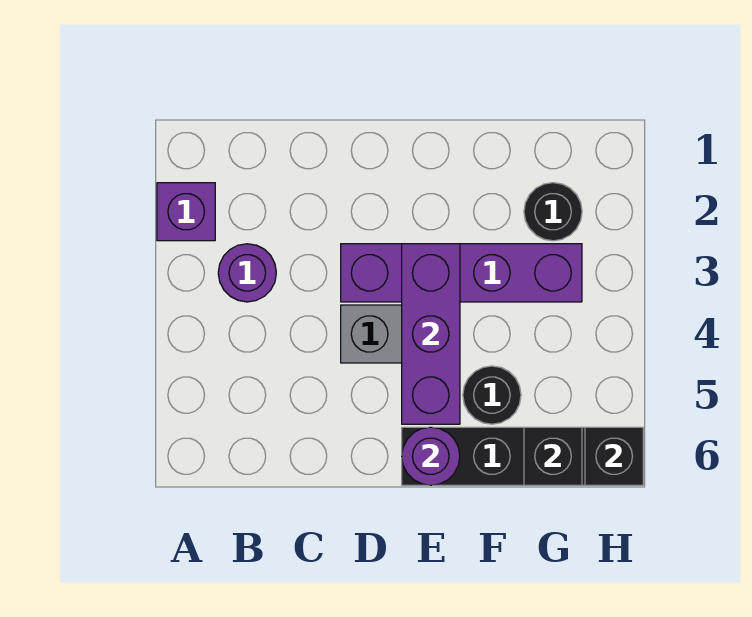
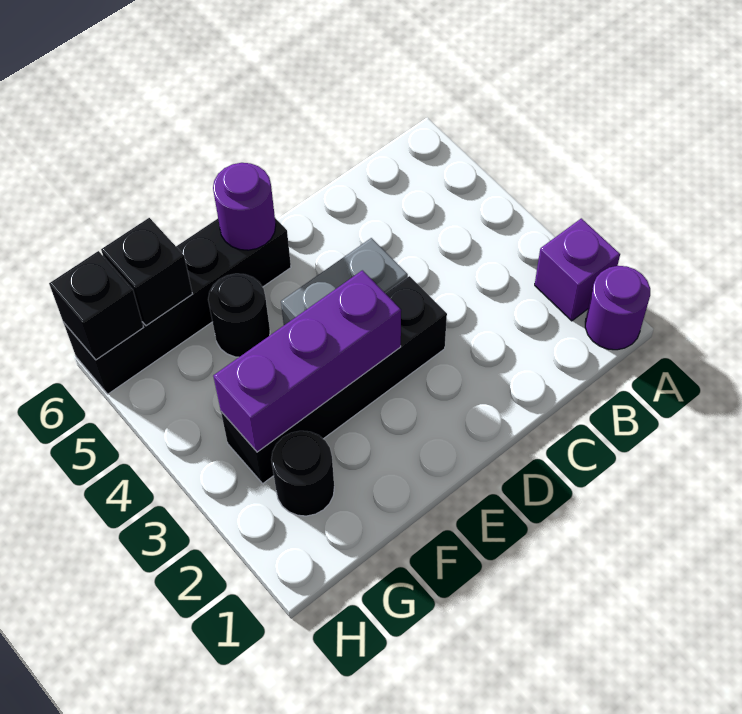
purple 1x1 round brick [218,244,276,302] -> purple 1x1 round brick moved to [585,266,650,350]
purple 1x4 brick [341,244,582,302] -> black 1x4 brick [221,276,447,483]
purple 1x3 brick [402,244,460,424] -> purple 1x3 brick turned to [213,270,401,452]

